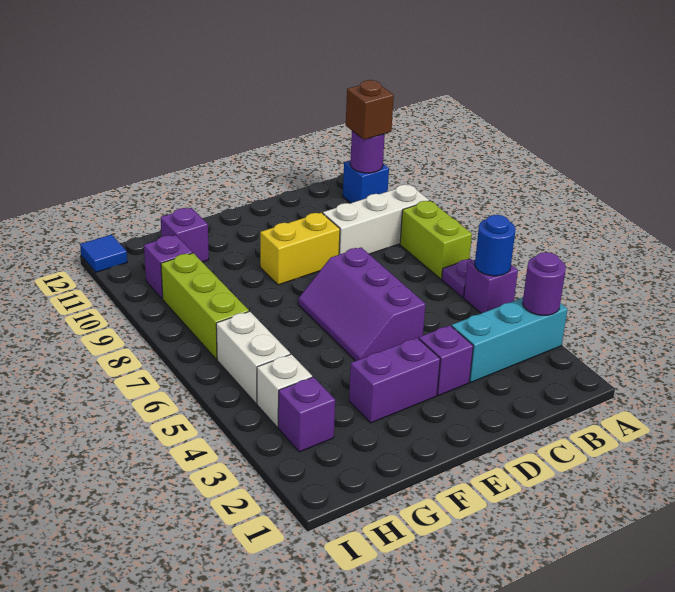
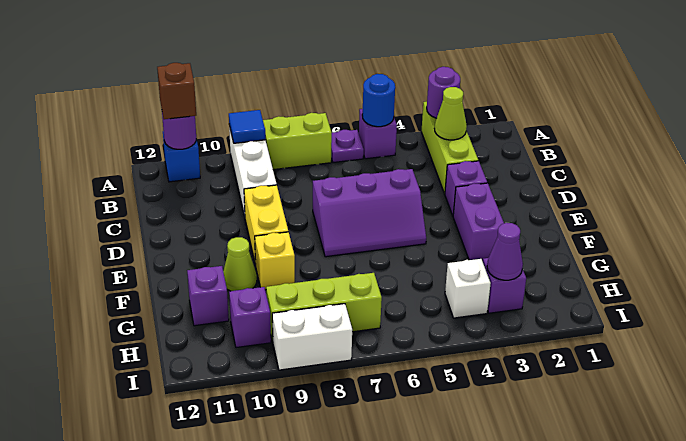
cyan 1x3 brick [452,298,568,382] -> lime 1x3 brick [421,102,478,194]
none -> lime 1x1 cone [435,87,467,140]
none -> yellow 1x1 brick [255,232,295,290]
none -> lime 1x1 cone [223,237,257,291]
none -> purple 1x1 cone [487,223,523,280]
white 1x2 brick [216,311,290,404] -> white 1x2 brick moved to [272,304,352,370]
blue 1x1 tile [80,235,127,272] -> blue 1x1 tile moved to [229,110,265,143]

